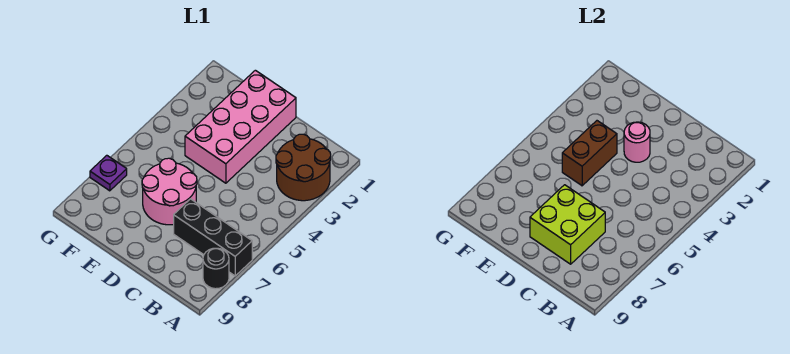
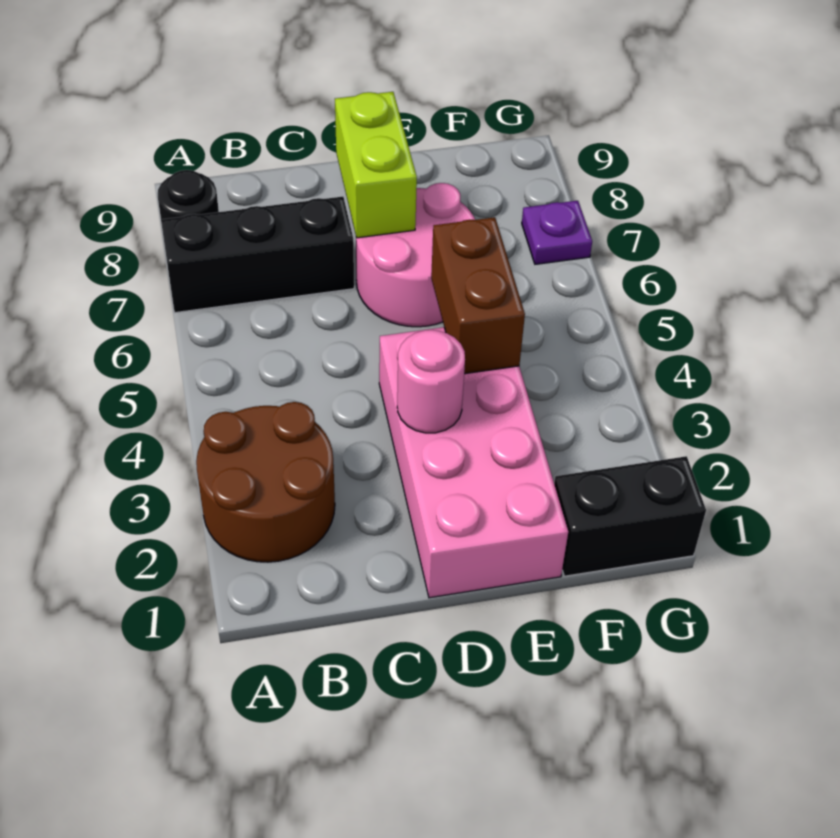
lime 2x2 brick [530,185,605,264] -> lime 1x2 brick [335,92,417,238]
none -> black 1x2 brick [554,456,706,576]

